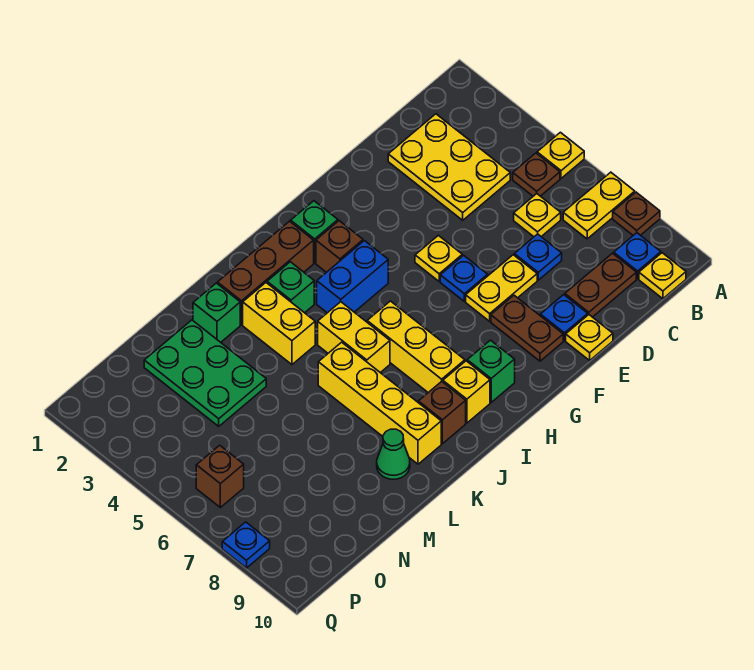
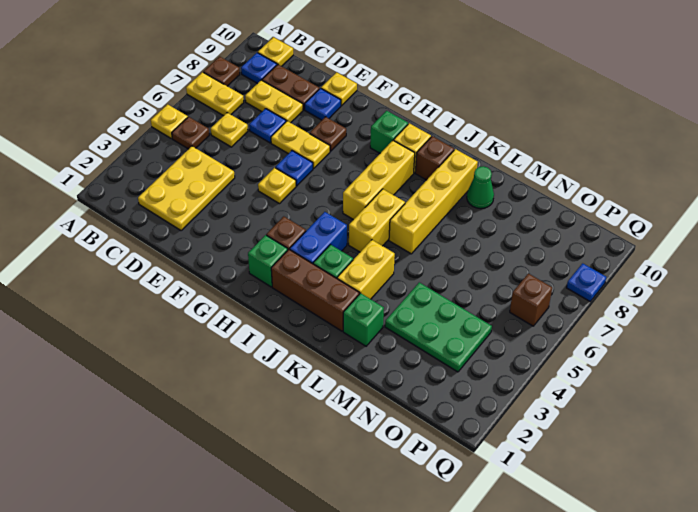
none -> yellow 1x2 plate [245,80,303,123]
brown 1x2 plate [491,295,563,361] -> brown 1x1 plate [310,117,346,151]
blue 1x2 brick [317,241,388,313] -> blue 1x2 brick turned to [290,212,347,264]
green 2x3 plate [144,320,266,426] -> green 2x3 plate turned to [385,282,492,372]

